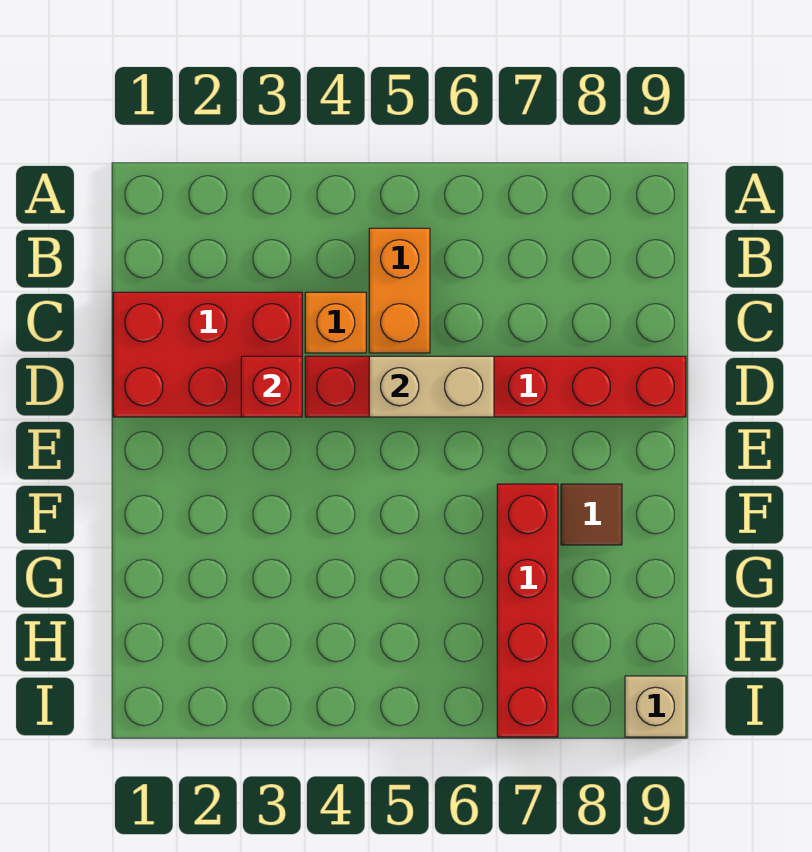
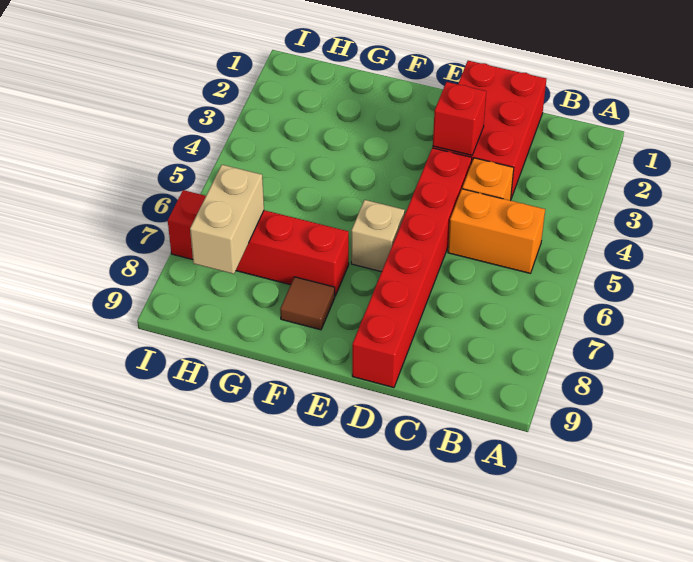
tan 1x2 brick [369,356,494,417] -> tan 1x2 brick moved to [190,165,264,274]
tan 1x1 brick [625,676,686,737] -> tan 1x1 brick moved to [351,200,405,272]

